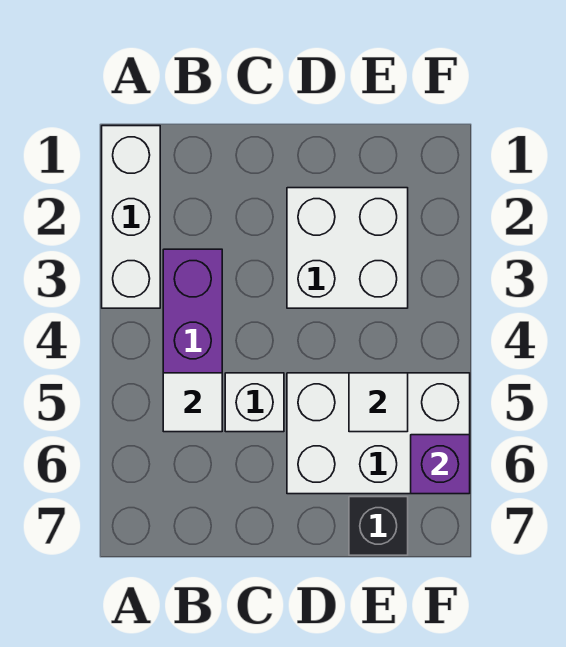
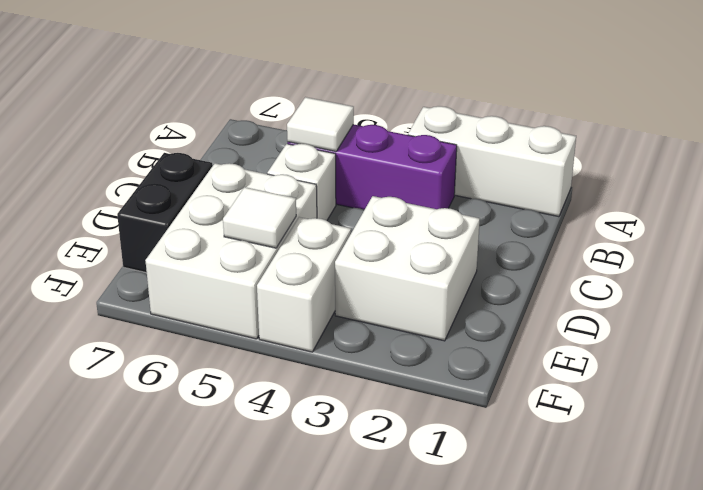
none -> white 1x2 brick [257,217,351,352]
black 1x1 brick [349,497,408,555] -> black 1x2 brick [117,153,213,273]
purple 1x1 brick [411,435,470,494] -> none

